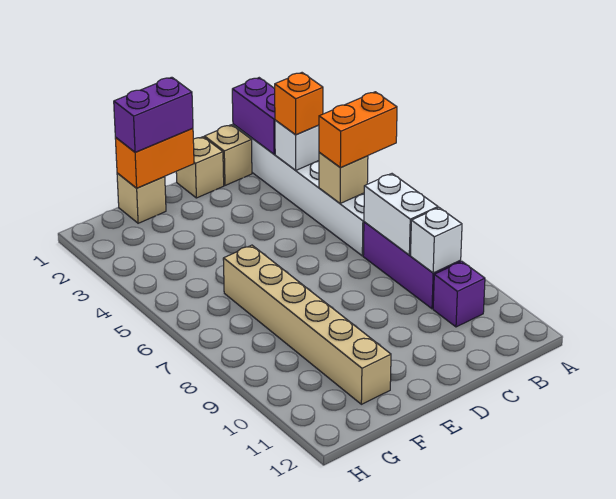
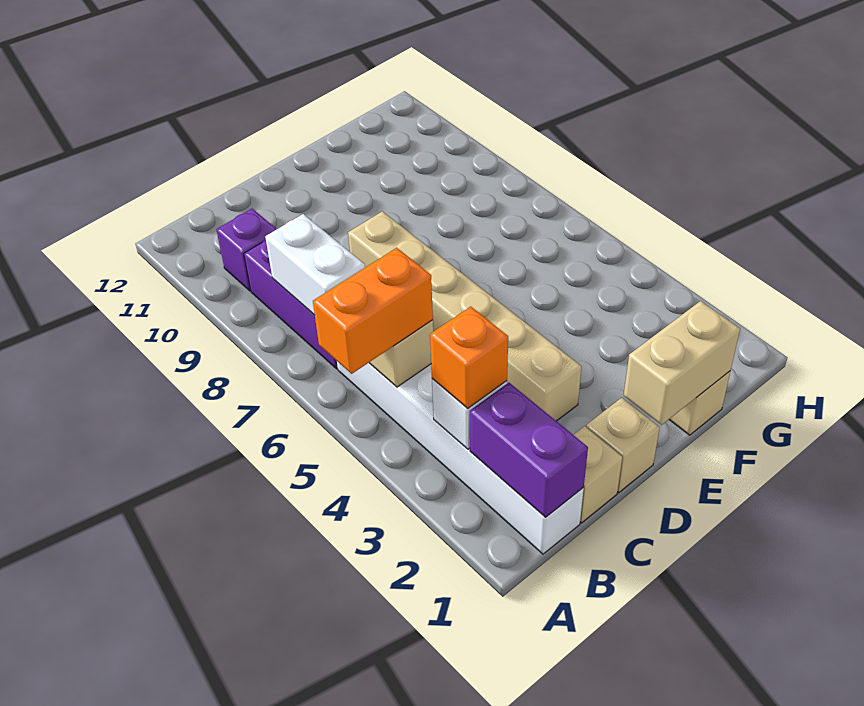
white 1x1 brick [411,208,462,273] -> none
orange 1x2 brick [115,128,194,188] -> tan 1x2 brick [624,301,740,425]
purple 1x2 brick [114,77,193,152] -> none
tan 1x6 brick [223,245,391,404] -> tan 1x6 brick moved to [348,211,581,421]

